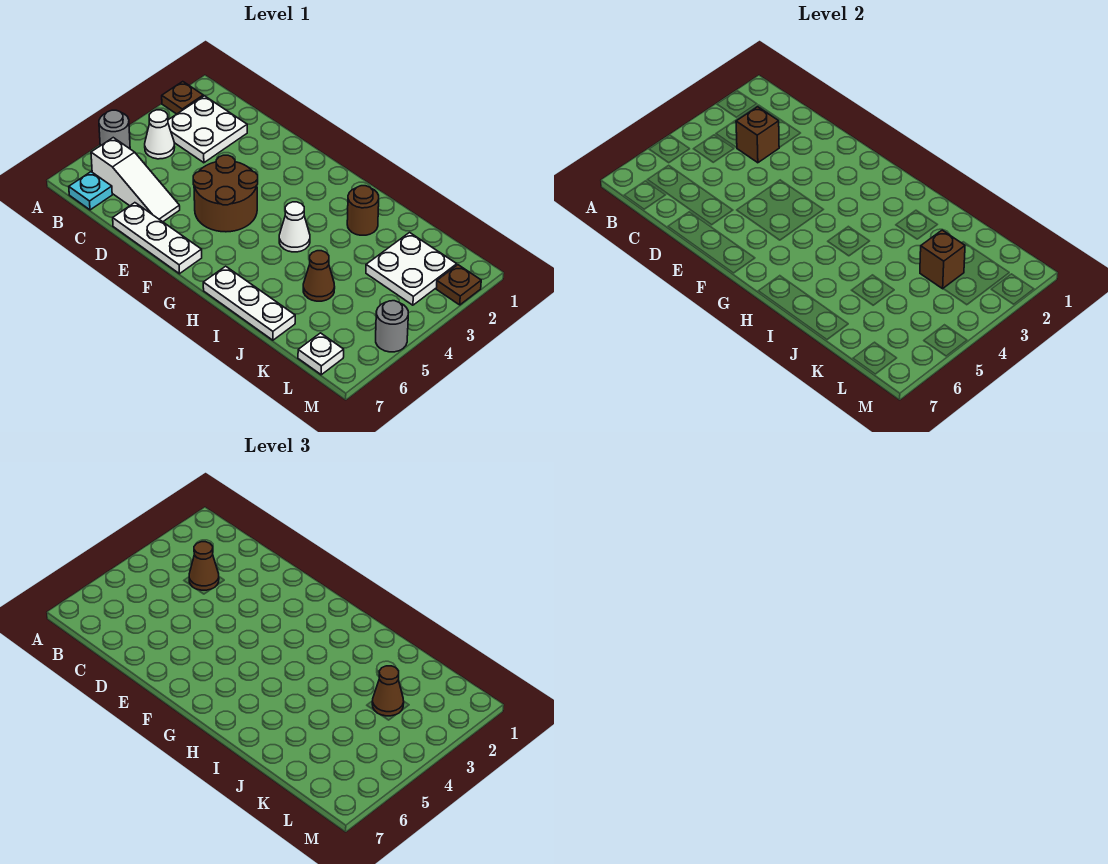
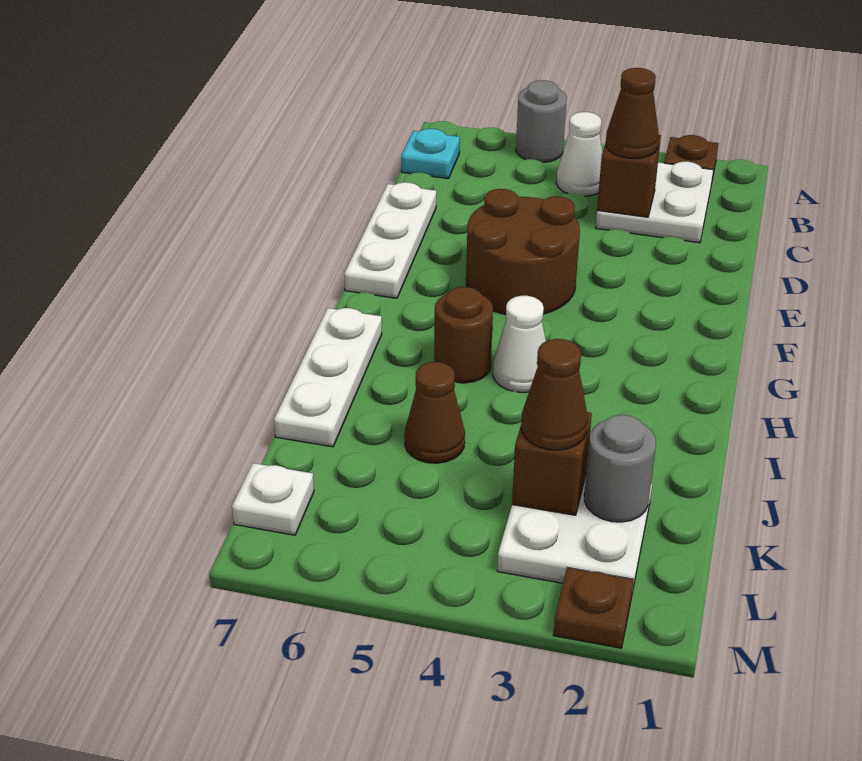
white 1x3 slope [91,138,180,222] -> none
brown 1x1 round brick [347,186,379,235] -> brown 1x1 round brick moved to [434,287,493,383]
grey 1x1 round brick [376,301,408,352] -> grey 1x1 round brick moved to [584,415,656,522]

